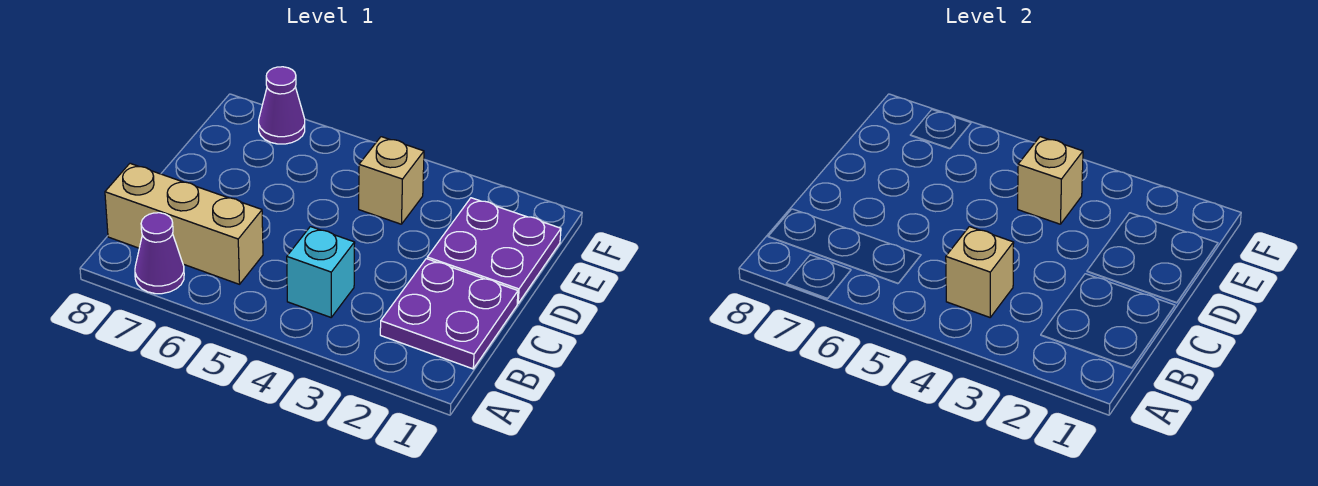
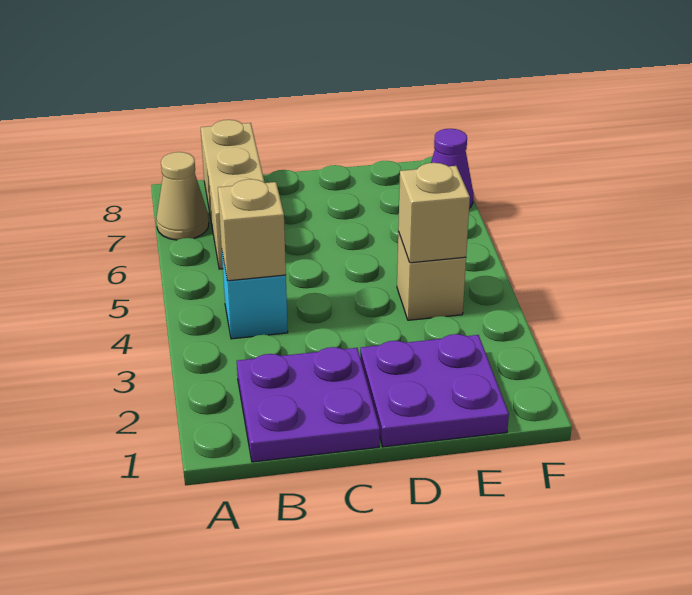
purple 1x1 cone [135,213,184,294] -> tan 1x1 cone [156,152,209,240]

